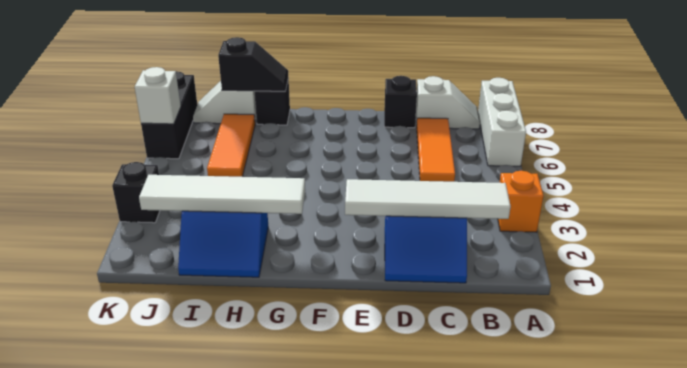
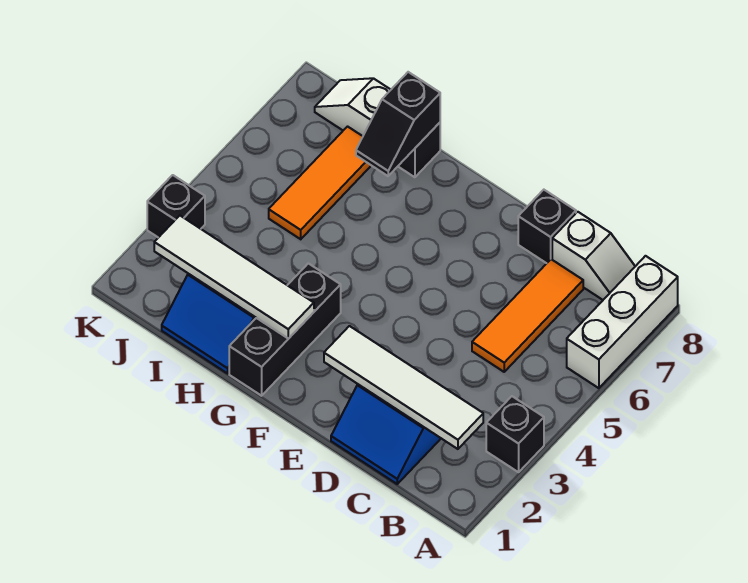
orange 1x1 brick [498,171,543,232] -> black 1x1 brick [486,396,544,472]
black 1x2 slope [218,37,288,91] -> black 1x2 slope turned to [356,72,440,176]
black 1x3 brick [141,71,197,159] -> black 1x3 brick moved to [229,263,341,396]
white 1x1 brick [135,67,181,124] -> none

